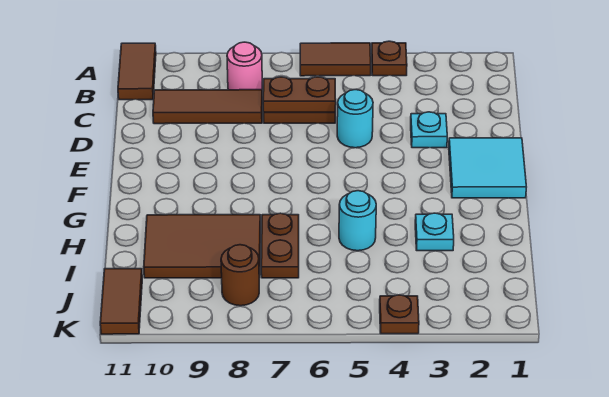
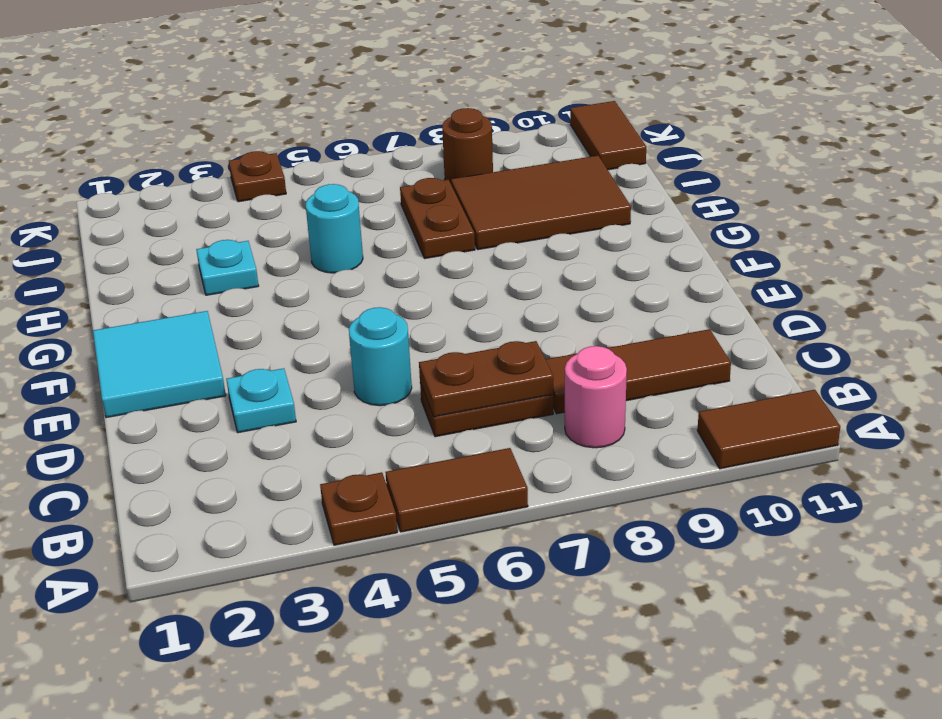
brown 1x2 tile [118,43,156,100] -> brown 1x2 tile turned to [697,390,840,469]

